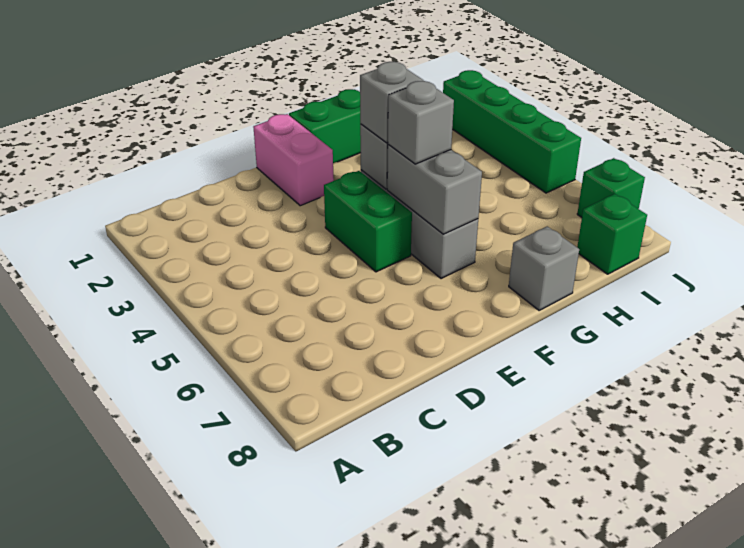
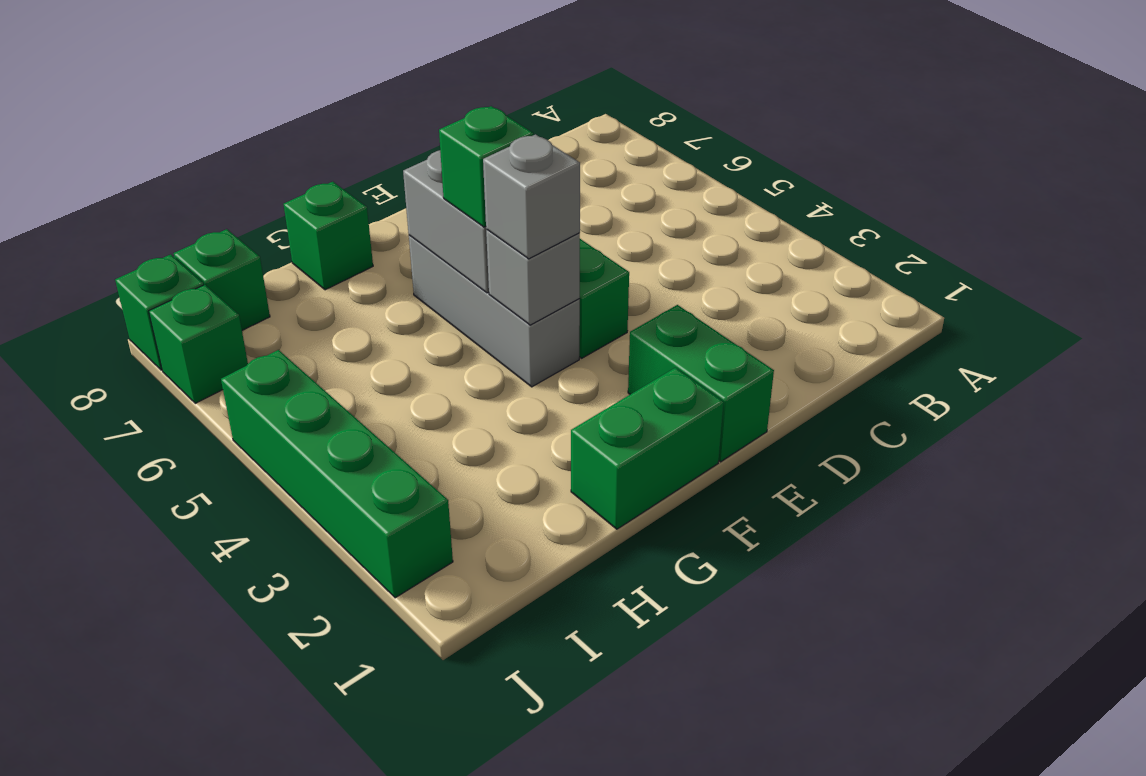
pink 1x2 brick [253,114,334,206] -> green 1x2 brick [628,305,774,462]
grey 1x1 brick [388,81,454,164] -> green 1x1 brick [439,106,533,227]
grey 1x1 brick [509,226,579,310] -> green 1x1 brick [284,182,373,290]
none -> green 1x1 brick [115,254,203,370]

